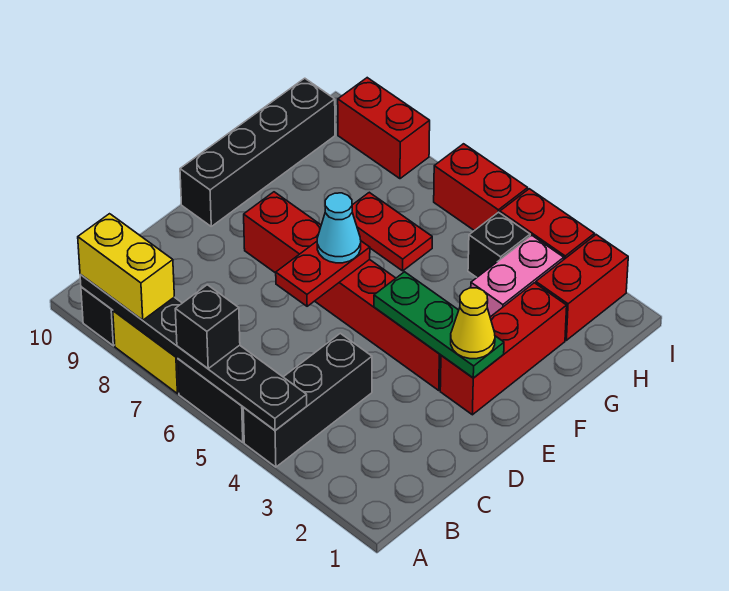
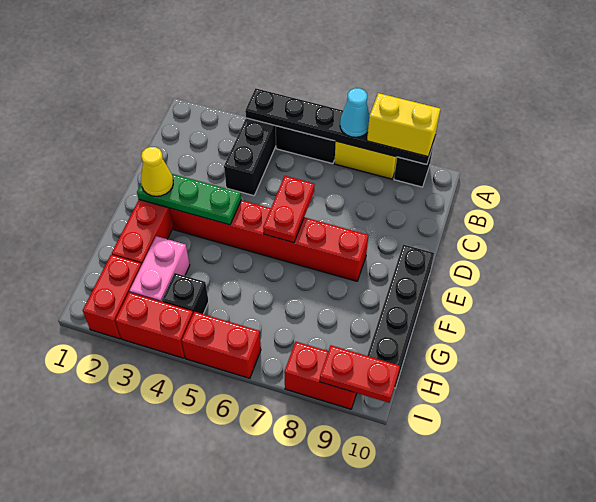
black 1x1 brick [175,285,240,369] -> none
cyan 1x1 cone [317,193,361,263] -> cyan 1x1 cone moved to [340,88,369,137]
red 1x2 plate [352,192,432,271] -> red 1x2 plate moved to [320,345,400,403]

